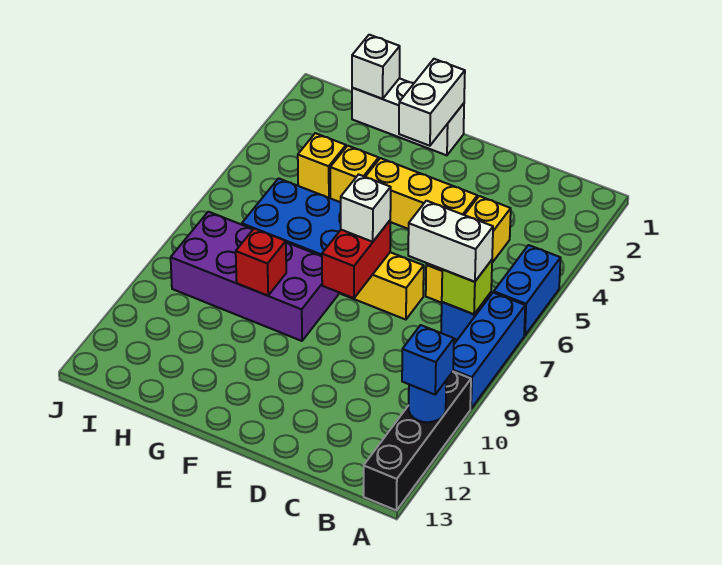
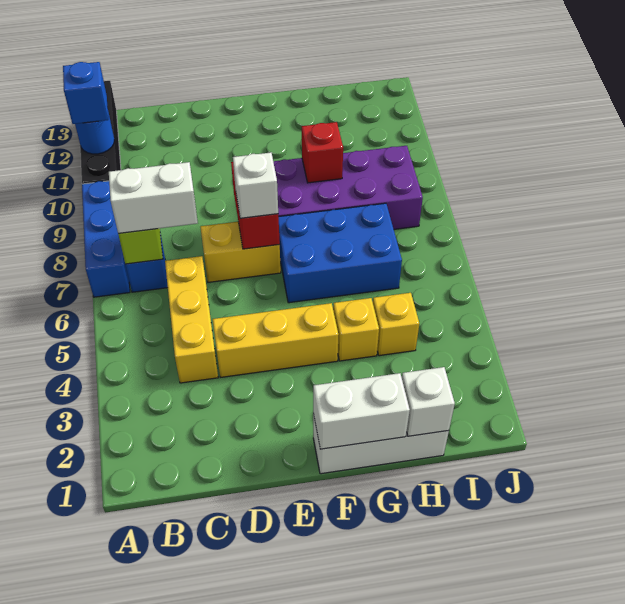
blue 1x2 brick [494,245,561,335] -> none
white 1x2 brick [399,59,465,146] -> white 1x2 brick turned to [313,373,410,449]

